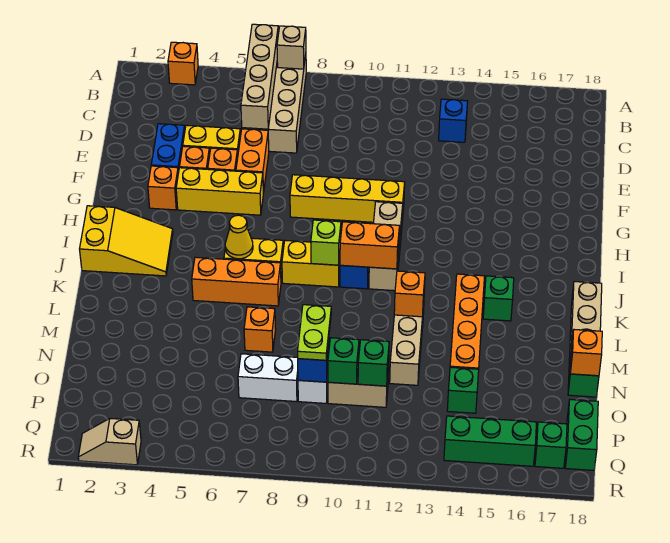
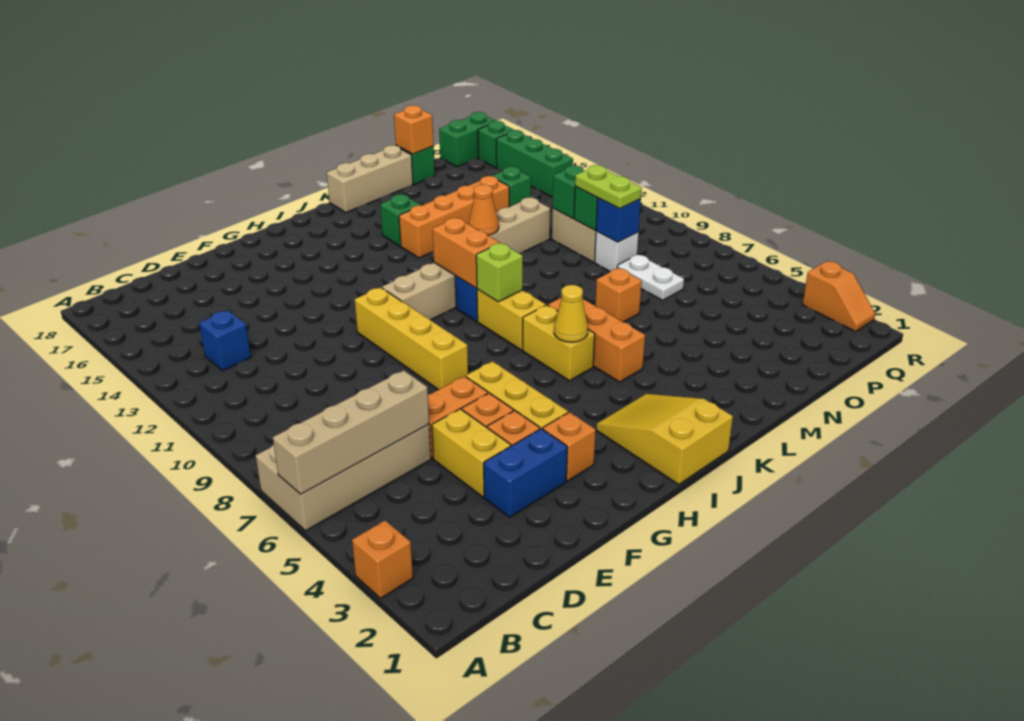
tan 1x1 brick [277,26,306,69] -> none
orange 1x1 brick [394,271,425,317] -> orange 1x1 cone [469,185,499,235]
lime 1x2 plate [298,305,331,360] -> lime 1x2 plate turned to [575,165,642,209]
white 1x2 brick [238,354,298,402] -> white 1x2 plate [617,255,684,300]
tan 1x2 slope [78,418,141,465] -> orange 1x2 slope [802,261,875,331]

